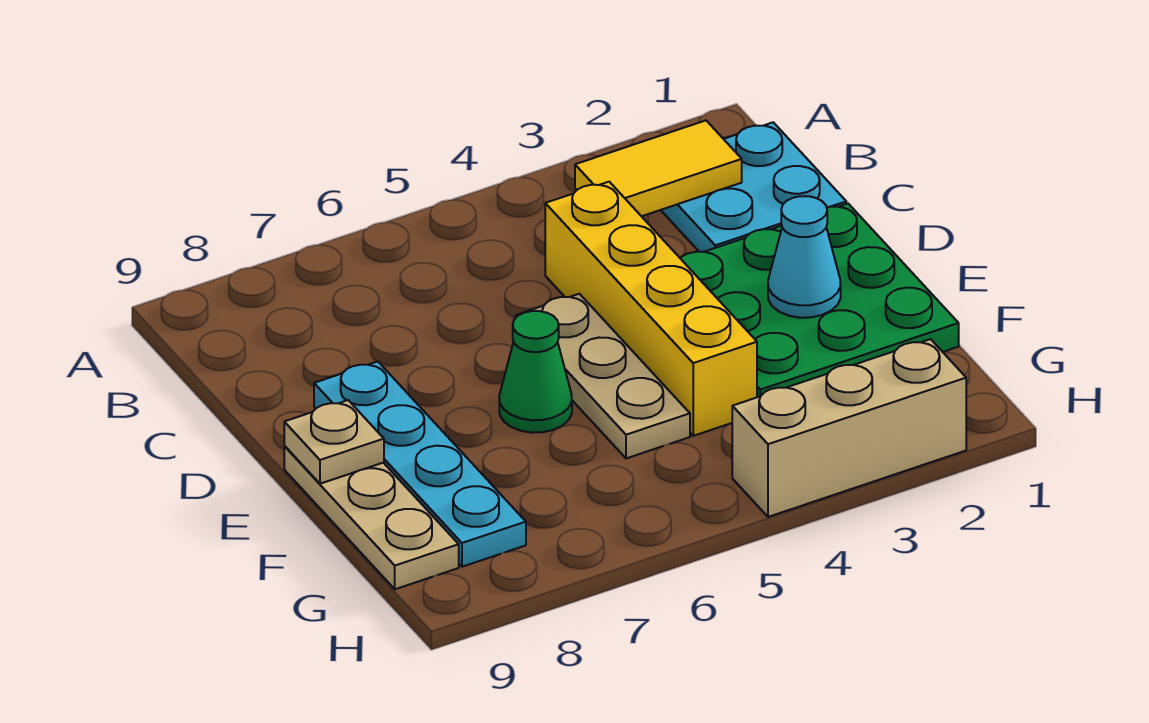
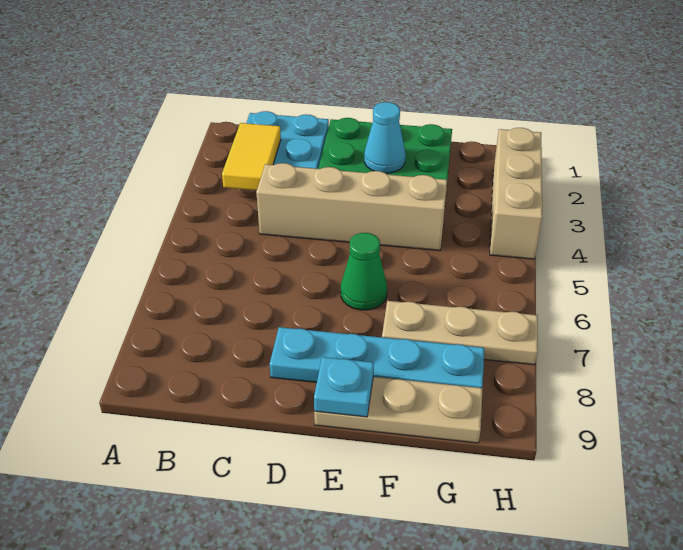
yellow 1x4 brick [545,182,757,436] -> tan 1x4 brick [256,163,447,251]
tan 1x3 plate [516,294,690,458] -> tan 1x3 plate moved to [382,301,538,365]
tan 1x1 plate [284,400,384,484] -> cyan 1x1 plate [314,357,374,417]

